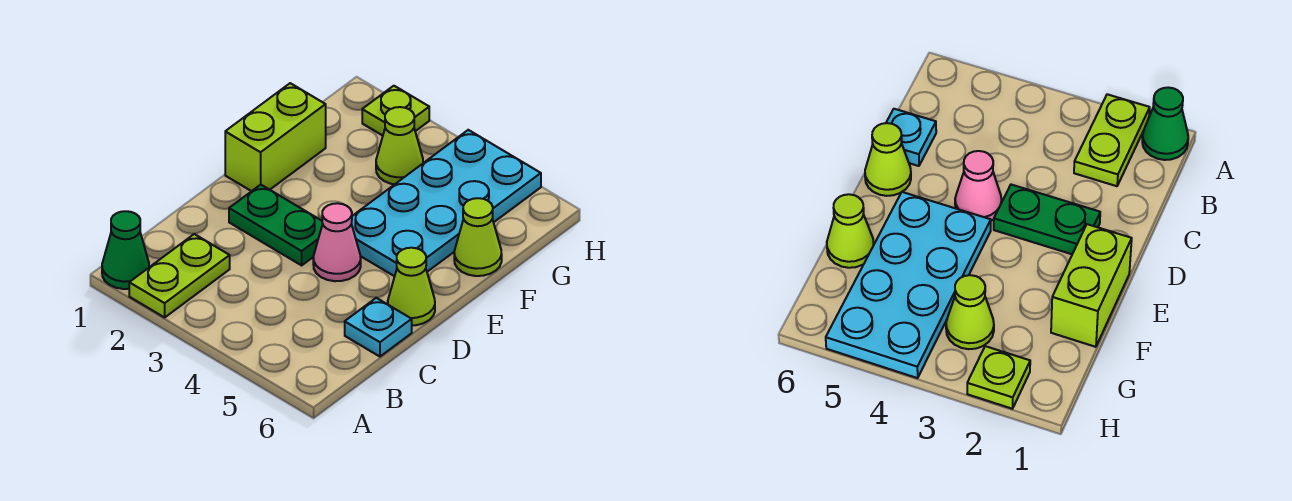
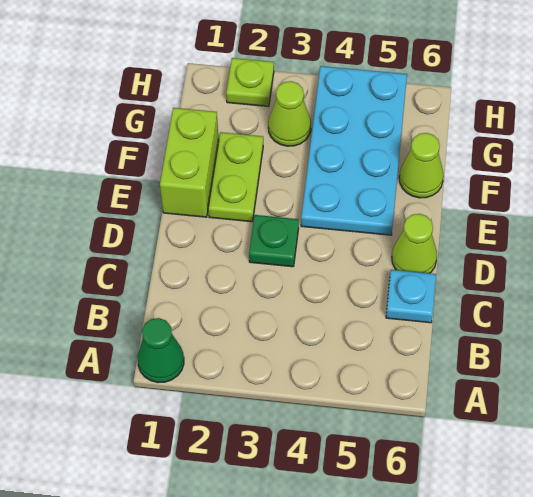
lime 1x2 plate [129,234,230,317] -> lime 1x2 plate moved to [208,132,263,222]
green 1x2 plate [229,185,322,265] -> green 1x1 plate [249,215,299,267]
pink 1x1 cone [313,203,361,281] -> none

